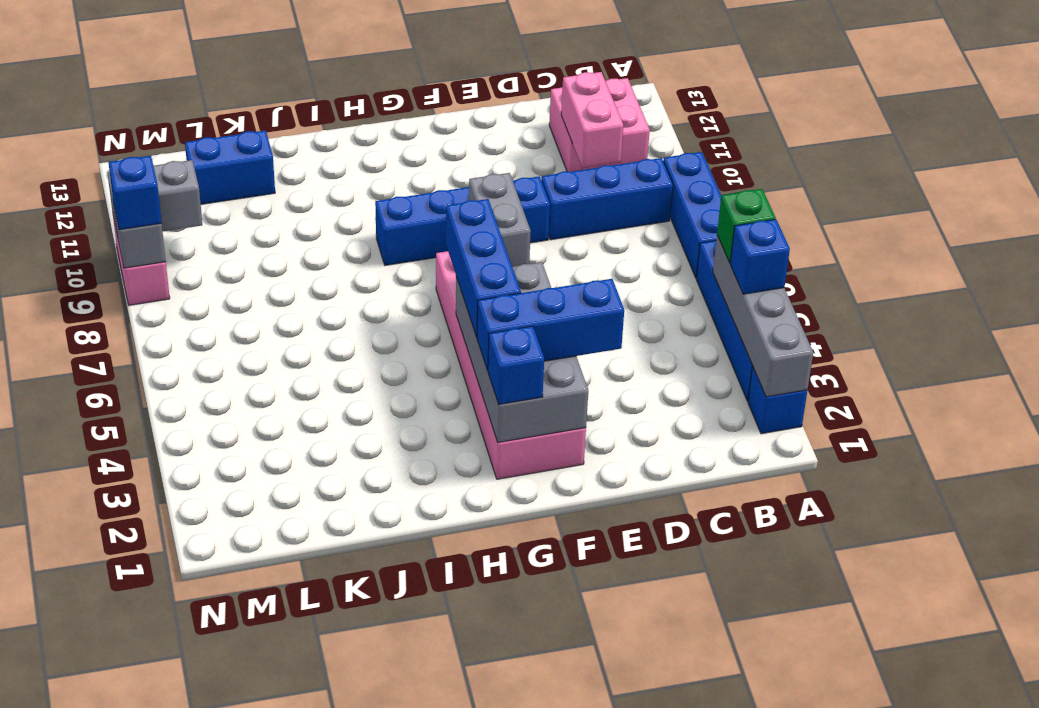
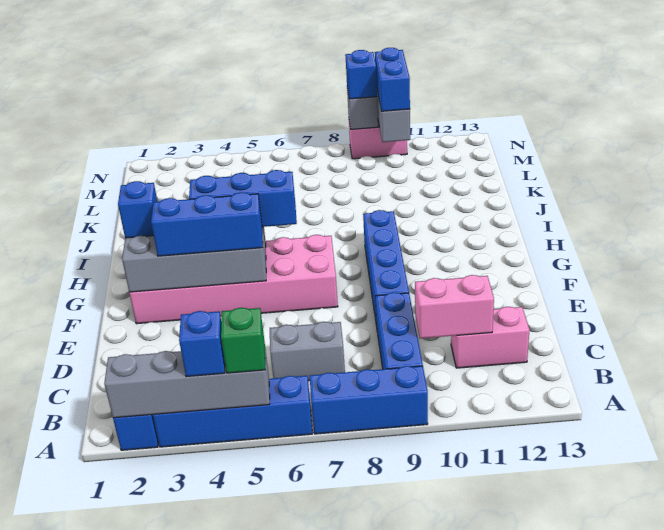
pink 2x2 brick [549,78,650,172] -> pink 1x2 brick [451,307,530,368]
blue 1x3 brick [477,279,624,371] -> blue 1x3 brick turned to [151,192,263,256]
grey 1x2 brick [469,173,531,267] -> grey 1x2 brick moved to [270,322,345,381]
blue 1x2 brick [185,130,275,204] -> blue 1x2 brick moved to [375,48,410,111]

